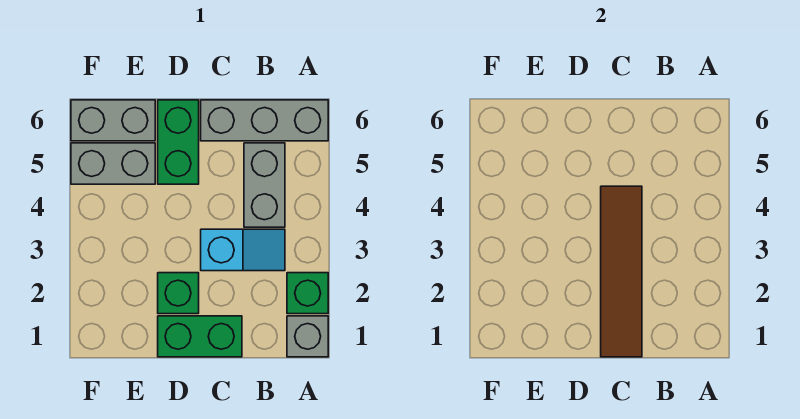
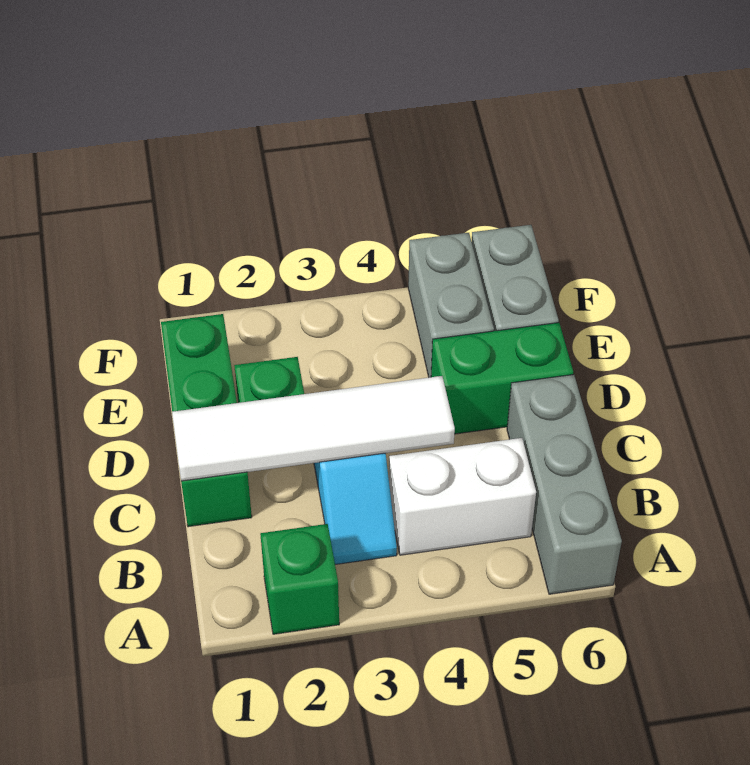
grey 1x1 brick [287,316,328,357] -> none
grey 1x2 brick [244,143,285,227] -> white 1x2 brick [389,438,536,555]
green 1x2 brick [158,316,242,357] -> green 1x3 brick [161,314,252,527]
brown 1x4 tile [601,186,642,357] -> white 1x4 tile [172,376,455,481]

